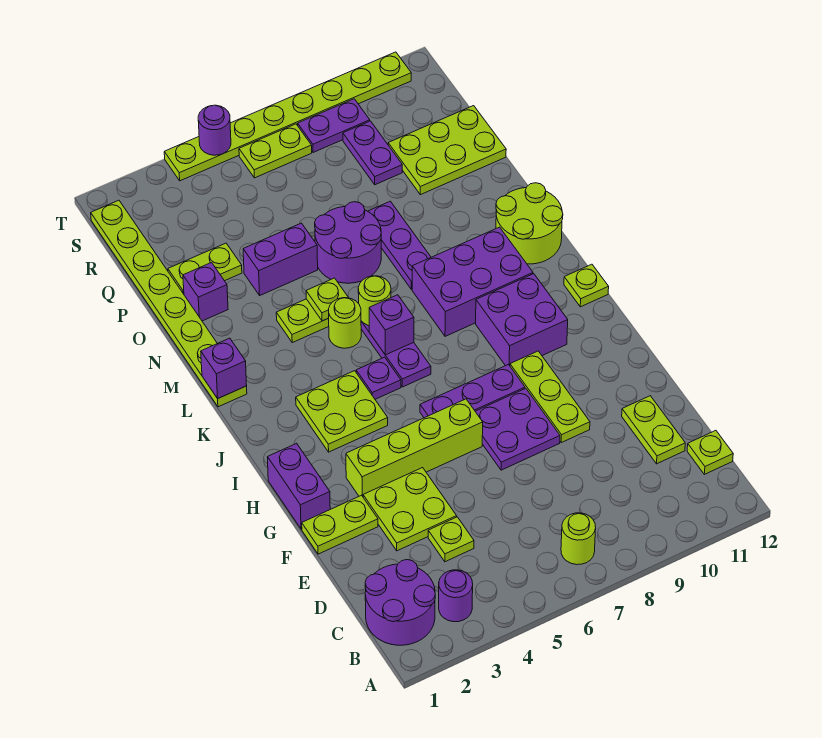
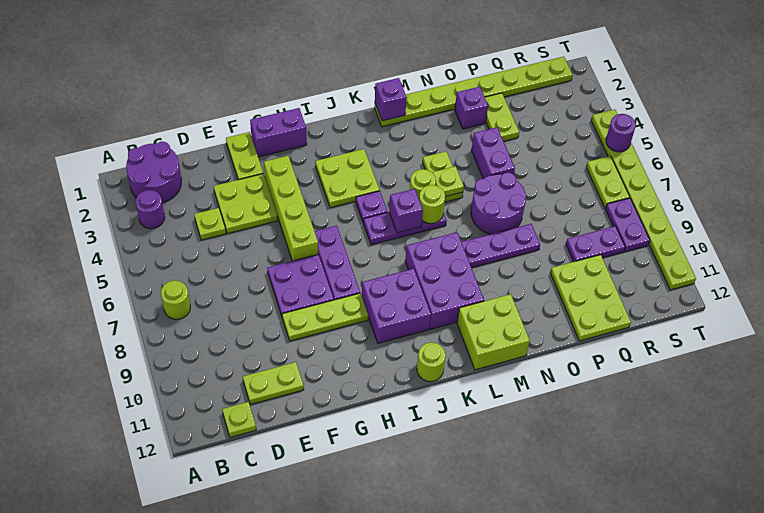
lime 1x1 plate [564,264,609,307] -> lime 1x1 round brick [417,342,446,382]
lime 2x2 round brick [496,183,563,264] -> lime 2x2 brick [457,294,530,370]

